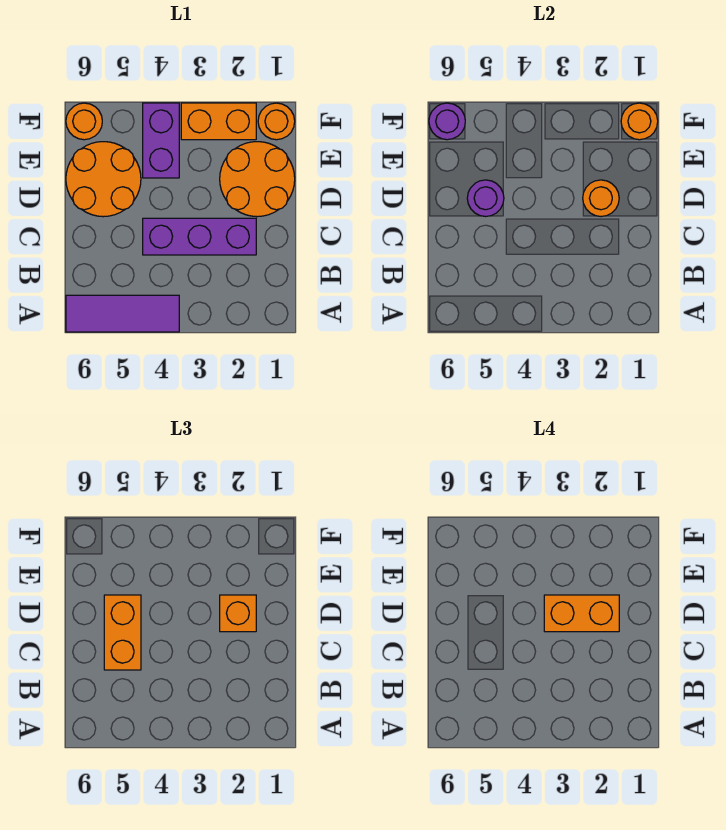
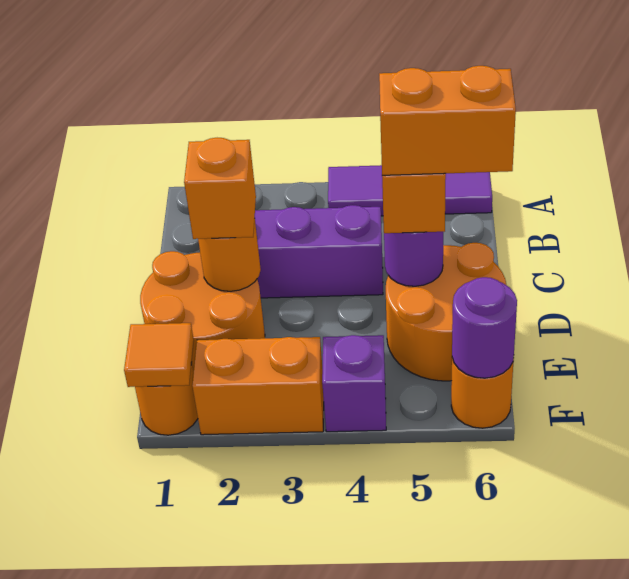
orange 1x2 brick [544,595,619,632] -> orange 1x2 brick moved to [379,66,516,175]
purple 1x2 brick [143,103,179,178] -> purple 1x1 brick [322,335,386,432]
orange 1x1 round brick [621,103,658,140] -> orange 1x1 tile [124,323,194,387]

